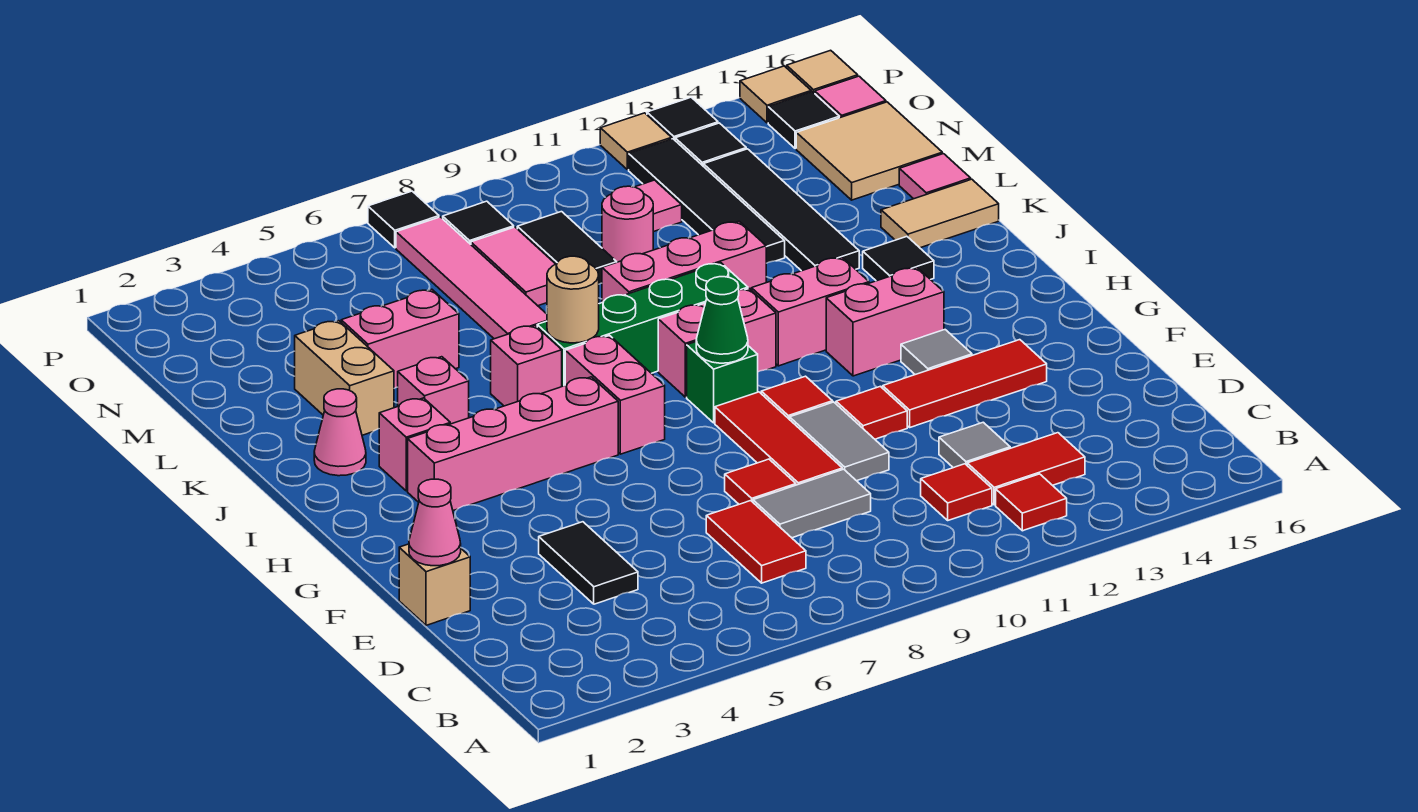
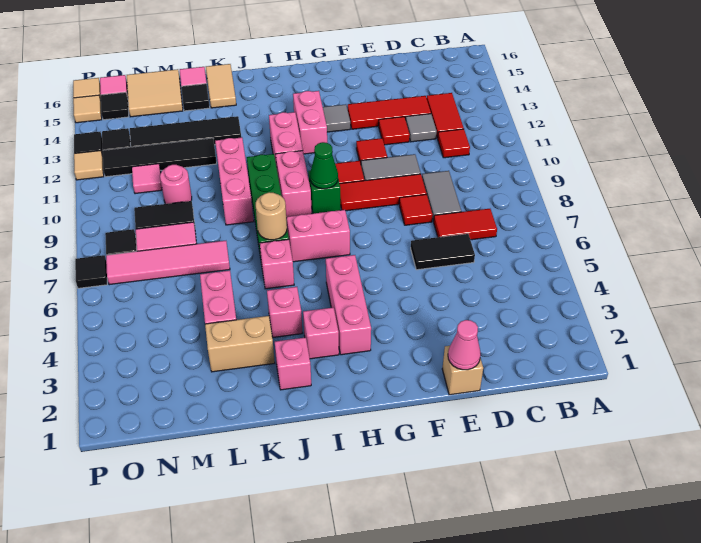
red 1x1 tile [996,474,1067,531] -> red 1x1 tile moved to [379,117,410,145]
black 1x2 tile [539,522,638,604] -> black 1x2 tile moved to [411,234,475,270]
red 1x3 tile [883,340,1047,427] -> red 1x3 tile turned to [348,96,431,129]
pink 1x4 brick [408,377,618,511] -> pink 1x3 brick [326,255,371,355]
pink 1x1 cone [314,389,366,476] -> pink 1x1 brick [275,337,311,390]
black 1x1 tile [863,237,934,281] -> black 1x1 tile moved to [181,84,210,111]

